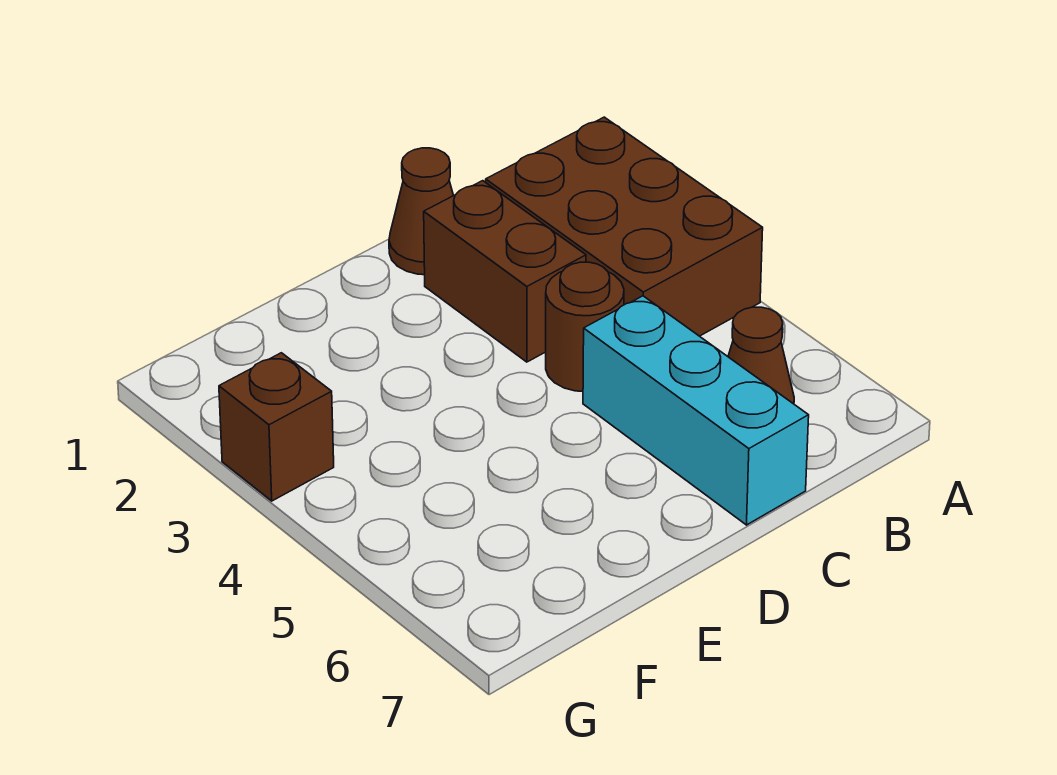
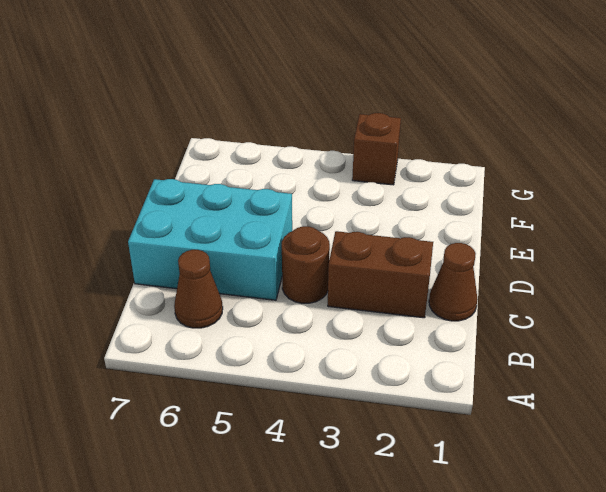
brown 2x3 brick [486,117,763,336] -> none
cyan 1x3 brick [583,296,809,525] -> cyan 2x3 brick [128,179,292,300]

